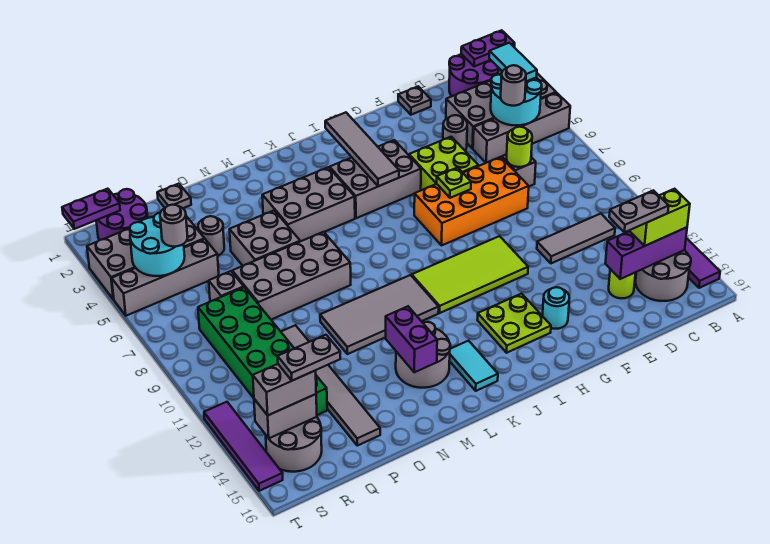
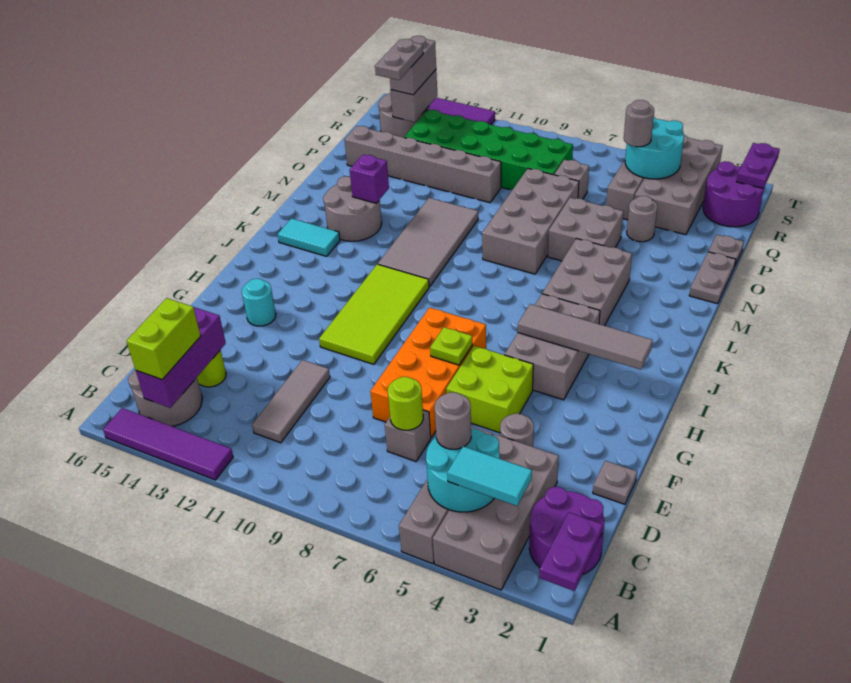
grey 1x2 plate [609,190,669,232] -> grey 1x2 plate moved to [689,252,736,304]
lime 2x2 plate [477,294,551,353] -> none
purple 1x2 brick [386,306,437,372] -> purple 1x1 brick [350,155,389,203]
grey 1x6 tile [281,325,380,446] -> grey 1x6 brick [344,126,501,203]

